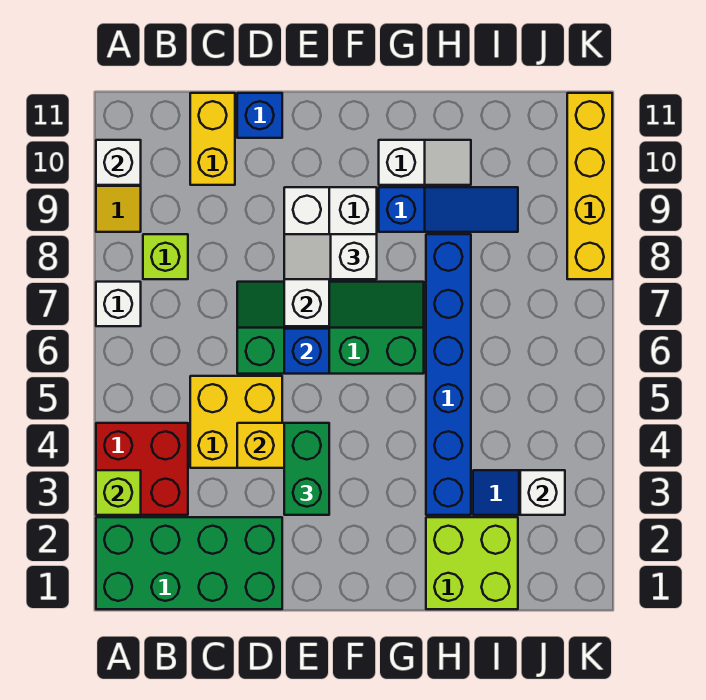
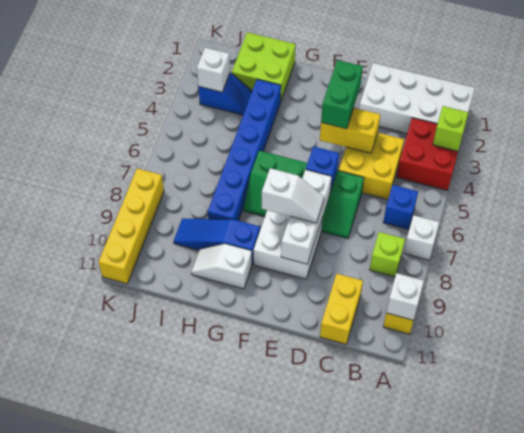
green 2x4 brick [96,517,282,609] -> white 2x4 brick [359,63,475,133]
blue 1x1 brick [237,93,282,138] -> blue 1x1 brick moved to [383,185,418,229]

